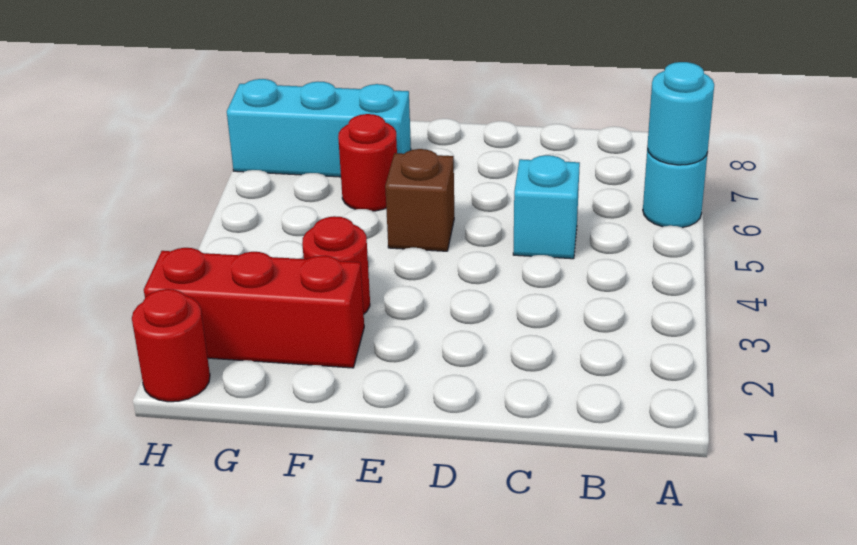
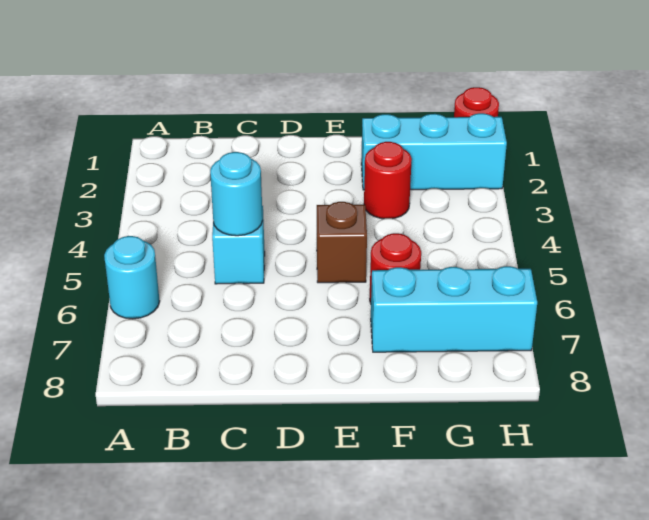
cyan 1x1 round brick [647,62,714,165] -> cyan 1x1 round brick moved to [210,152,263,236]
red 1x3 brick [144,248,364,368] -> cyan 1x3 brick [361,113,507,190]

